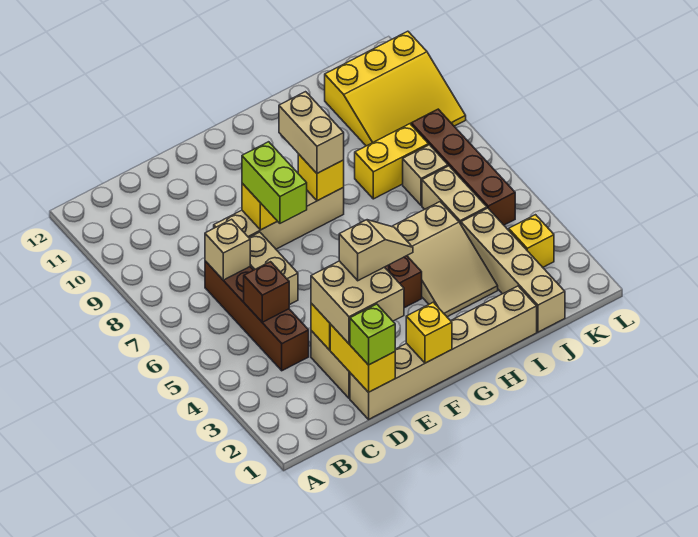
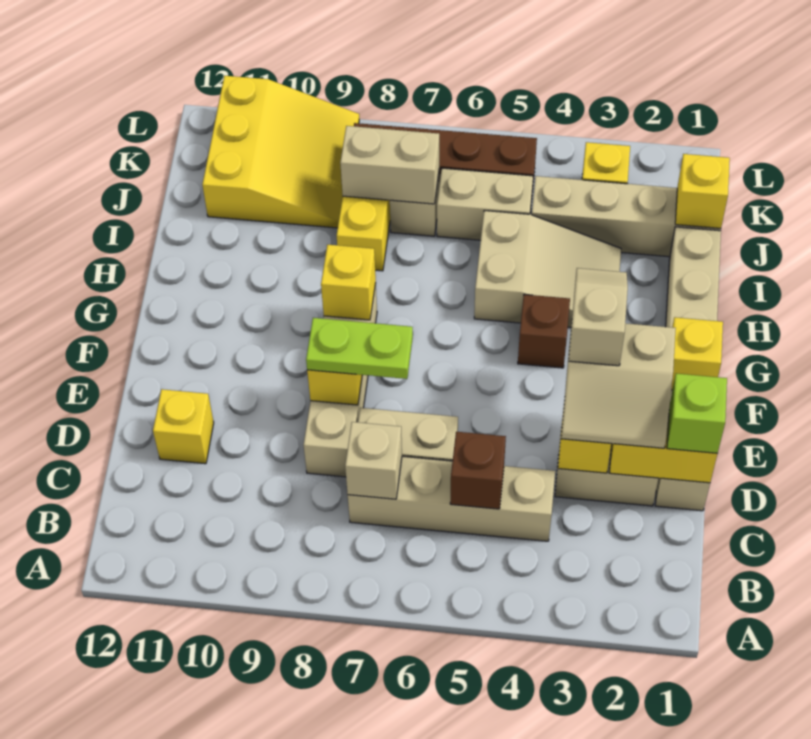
brown 1x4 brick [205,261,309,371] -> tan 1x4 brick [348,456,555,541]
tan 2x2 brick [311,261,404,344] -> tan 2x2 slope [561,323,676,448]
none -> yellow 1x1 brick [153,389,214,464]
lime 1x2 brick [242,142,307,223] -> lime 1x2 plate [306,318,413,379]
tan 1x2 brick [279,92,344,173] -> tan 1x2 brick moved to [340,126,439,204]
none -> yellow 1x1 brick [675,154,730,228]

